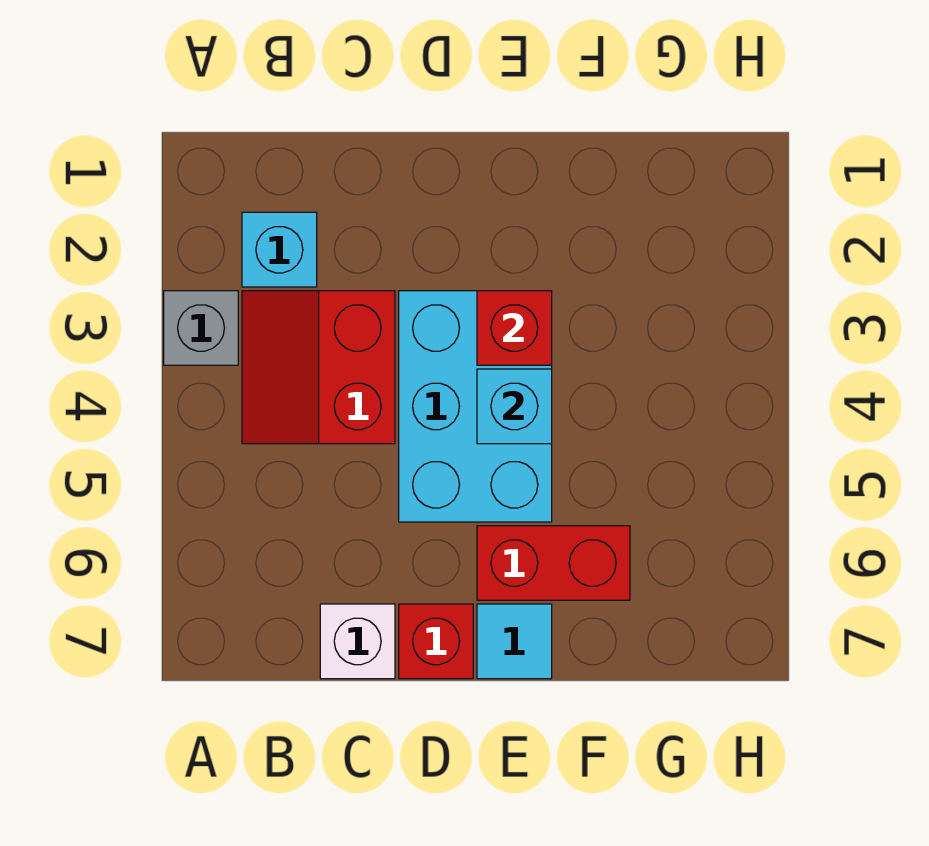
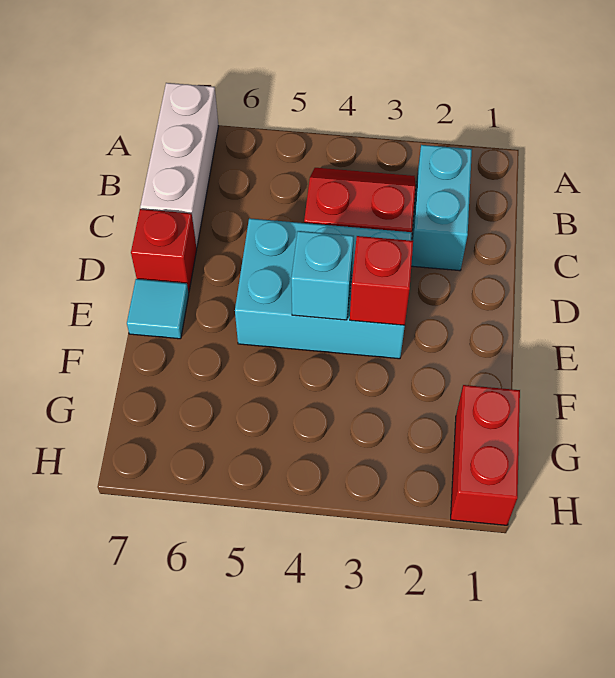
grey 1x1 brick [164,291,238,365] -> none
cyan 1x1 brick [242,212,317,287] -> cyan 1x2 brick [411,145,472,271]
white 1x1 brick [320,604,395,679] -> white 1x3 brick [140,83,218,248]
red 1x2 brick [477,526,630,600] -> red 1x2 brick moved to [451,385,520,525]

